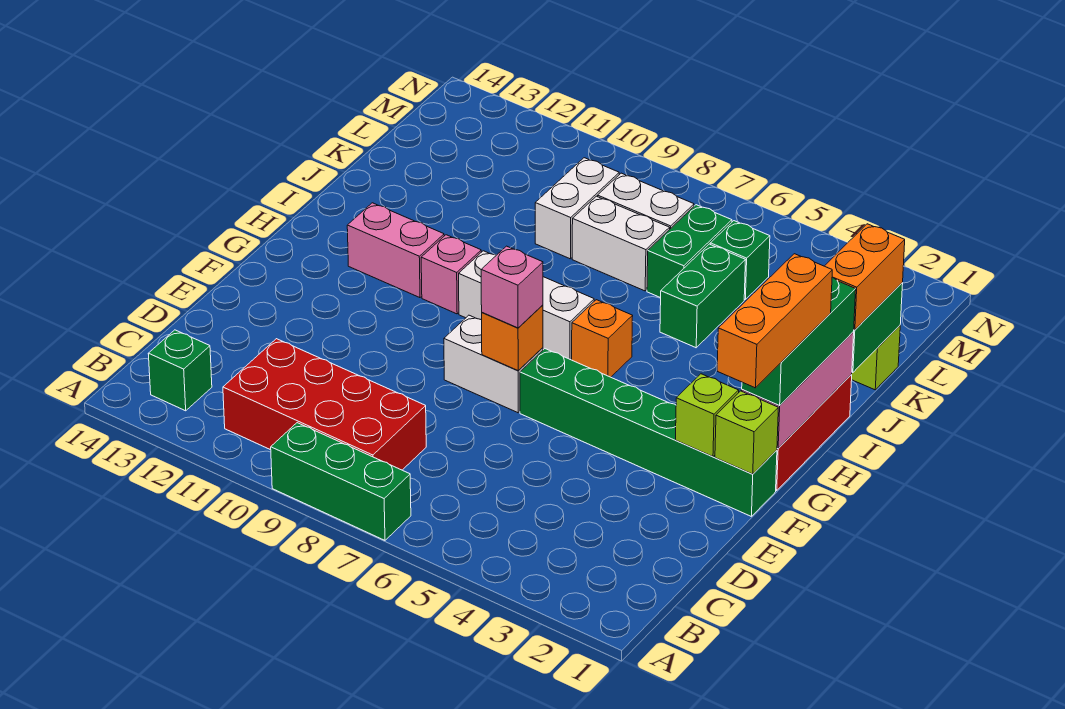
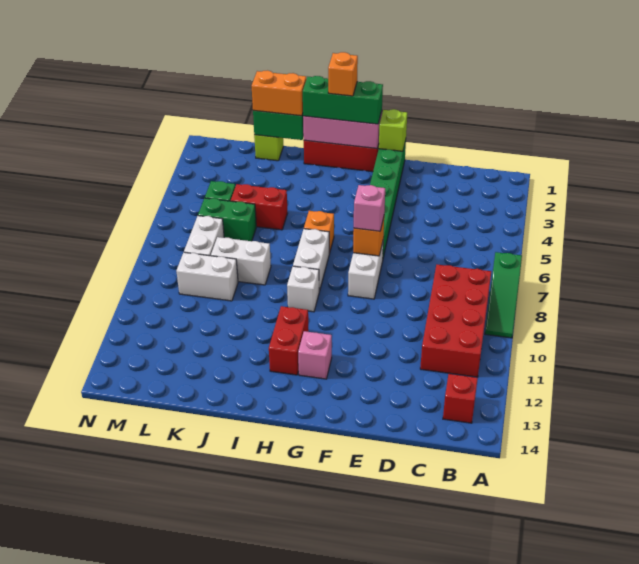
green 1x3 brick [271,423,411,540] -> green 1x3 slope [485,252,522,338]
green 1x1 brick [148,330,212,411] -> red 1x1 brick [443,374,478,423]
orange 1x3 brick [717,254,832,388] -> orange 1x1 brick [328,52,358,96]
lime 1x1 brick [675,374,739,457] -> none
pink 1x1 brick [421,235,481,314] -> pink 1x1 brick moved to [298,331,332,379]
pink 1x2 brick [347,203,444,298] -> red 1x2 brick [269,306,309,375]
green 1x2 brick [660,244,745,348] -> red 1x2 brick [231,184,288,230]
white 1x2 brick [572,196,670,291] -> white 1x2 brick turned to [211,237,271,285]

